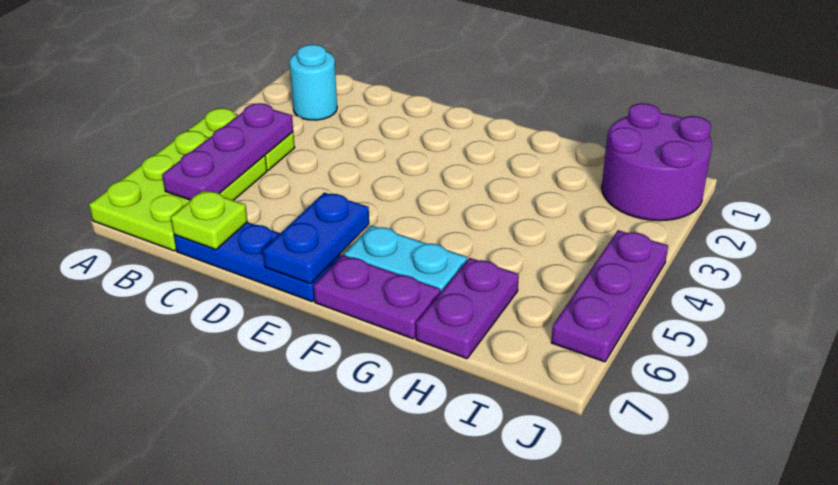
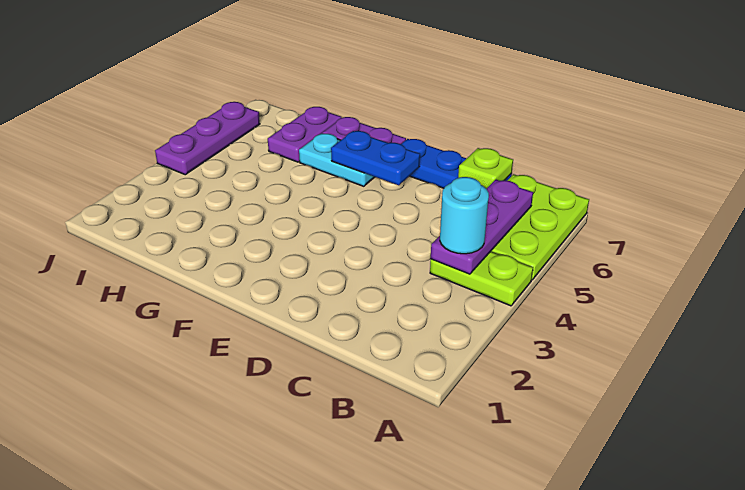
cyan 1x1 round brick [290,45,337,120] -> cyan 1x1 round brick moved to [440,177,489,254]
blue 1x2 plate [263,193,369,284] -> blue 1x2 plate turned to [331,131,420,185]
purple 2x2 round brick [602,103,712,221] -> none

